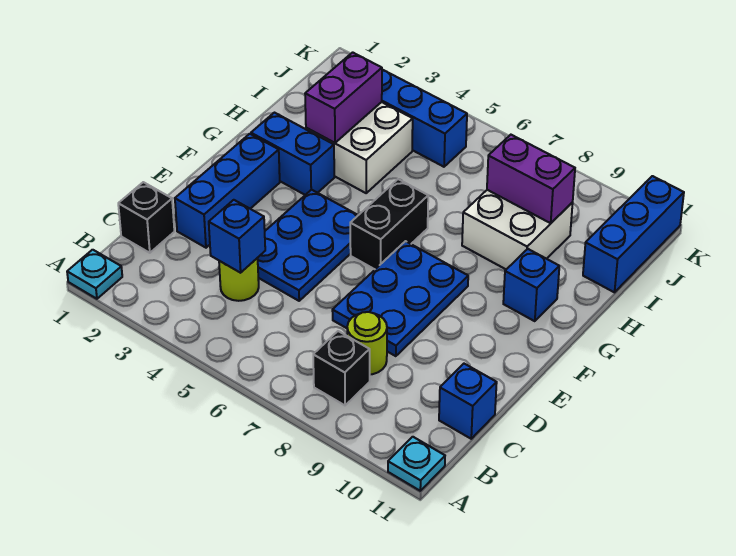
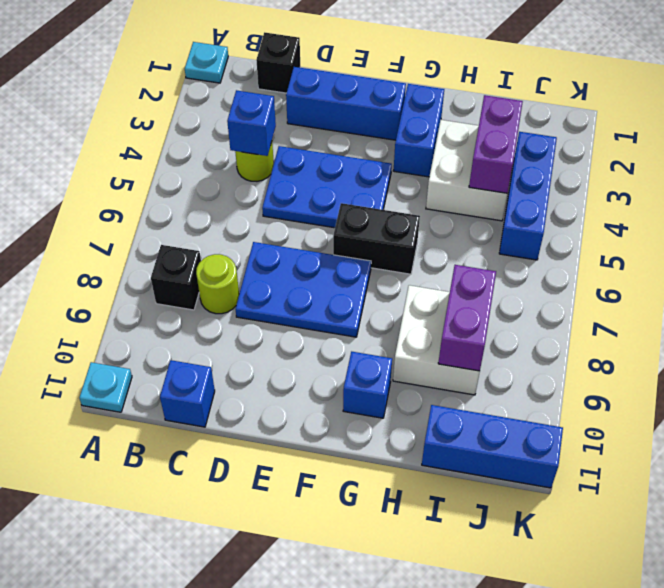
purple 1x2 brick [305,52,382,143] -> purple 1x2 brick turned to [469,95,523,193]

